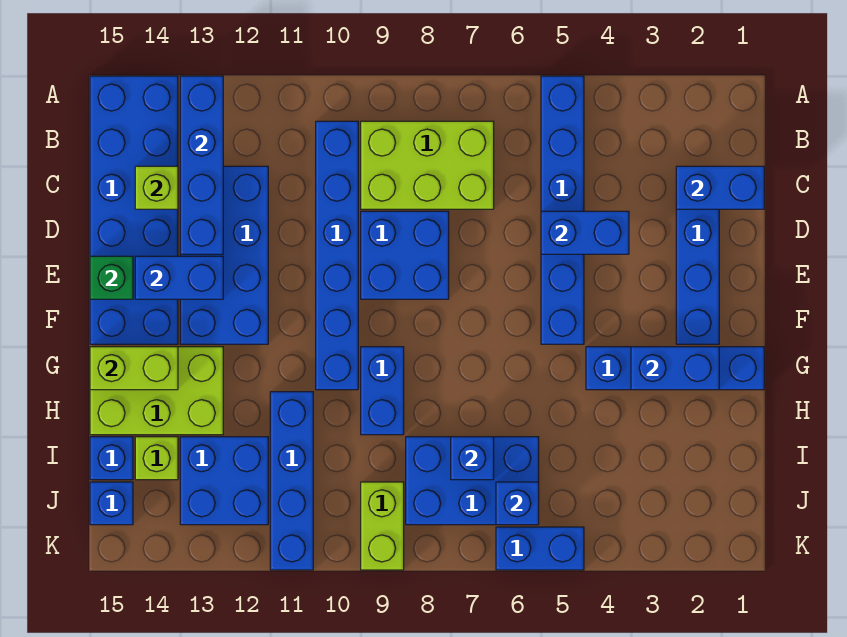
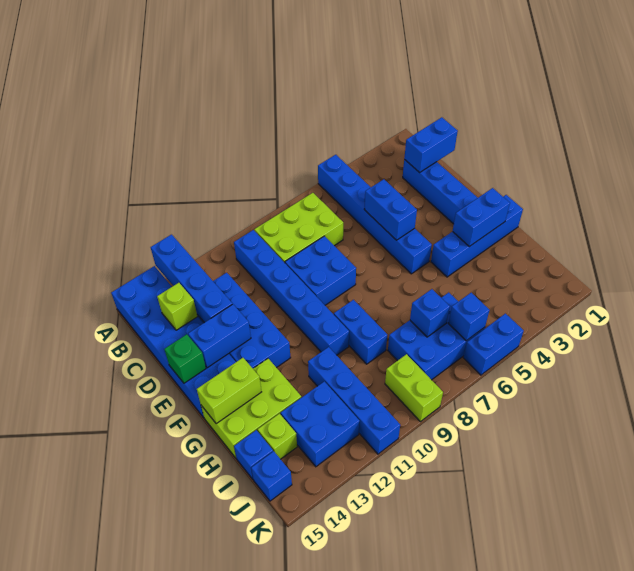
blue 1x2 brick [541,211,629,254] -> blue 1x2 brick turned to [364,179,417,240]

